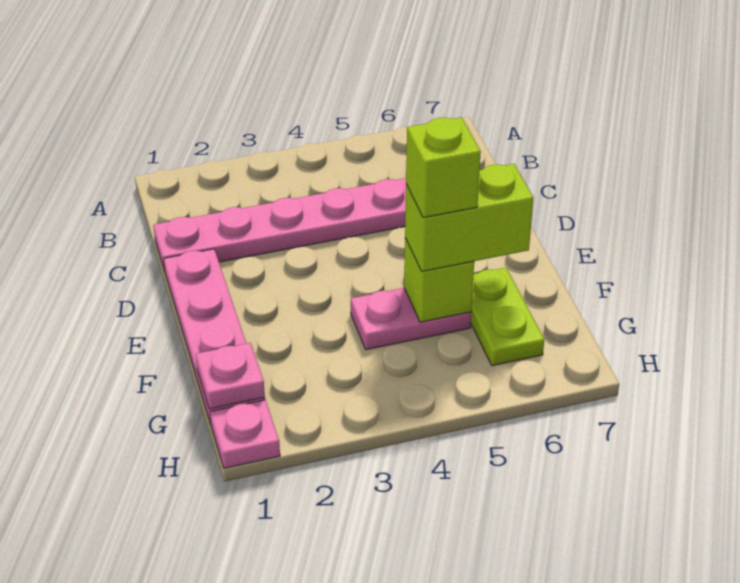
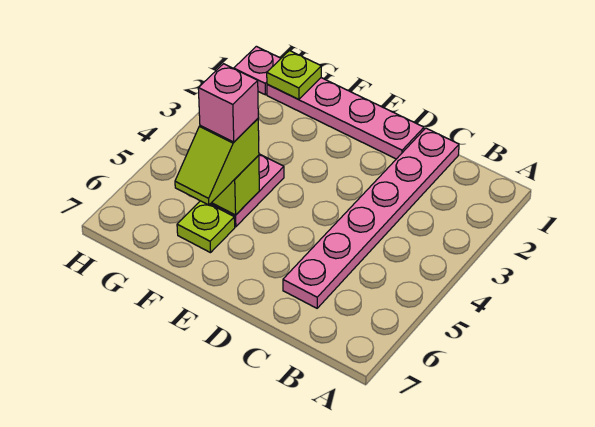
lime 1x2 brick [405,164,534,271] -> lime 1x2 slope [175,119,259,205]
lime 1x1 brick [406,117,481,218] -> pink 1x1 brick [198,64,258,142]
lime 1x2 plate [471,268,544,366] -> lime 1x1 plate [177,201,235,253]
pink 1x1 plate [196,343,265,409] -> lime 1x1 plate [267,51,321,100]

